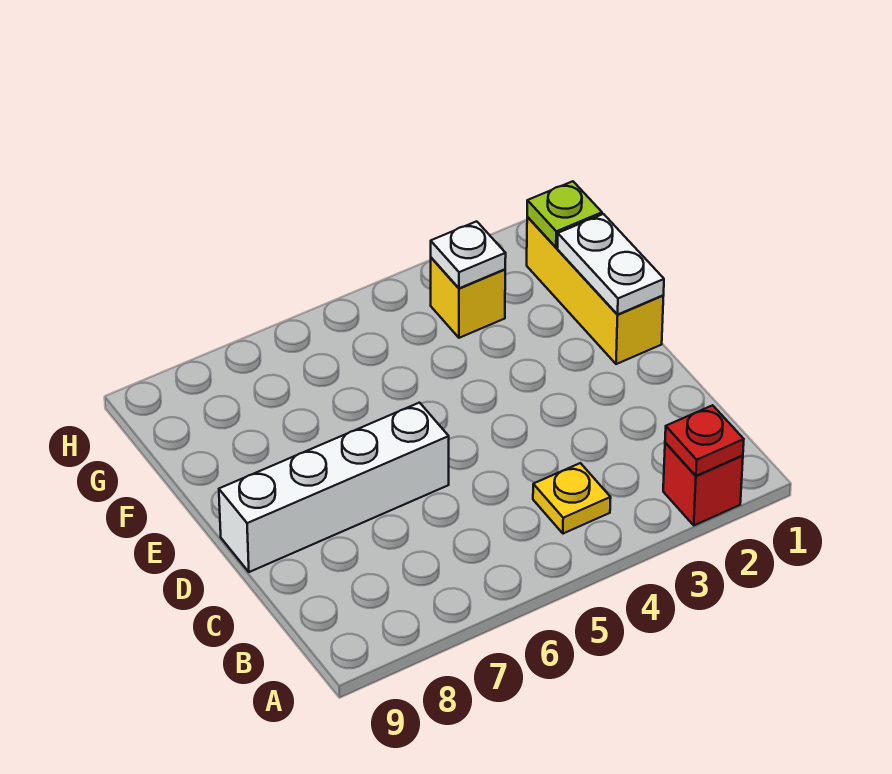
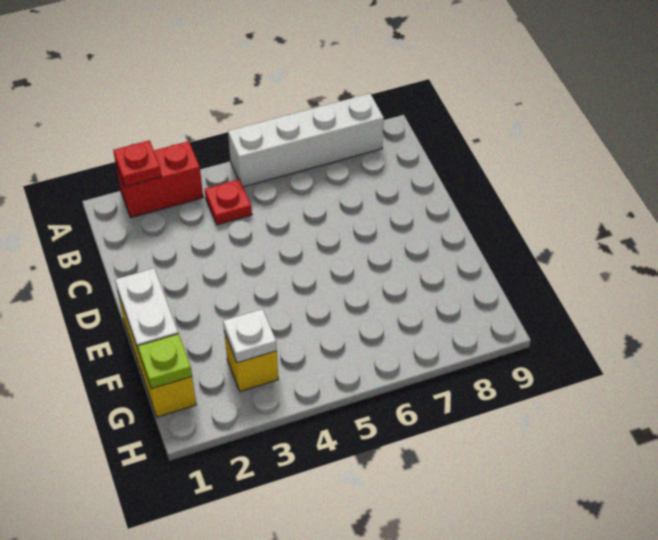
red 1x1 brick [663,443,743,525] -> red 1x2 brick [116,141,203,217]
yellow 1x1 plate [533,463,611,534] -> red 1x1 plate [205,179,252,225]
white 1x4 brick [219,403,449,572] -> white 1x4 brick moved to [228,94,384,187]

